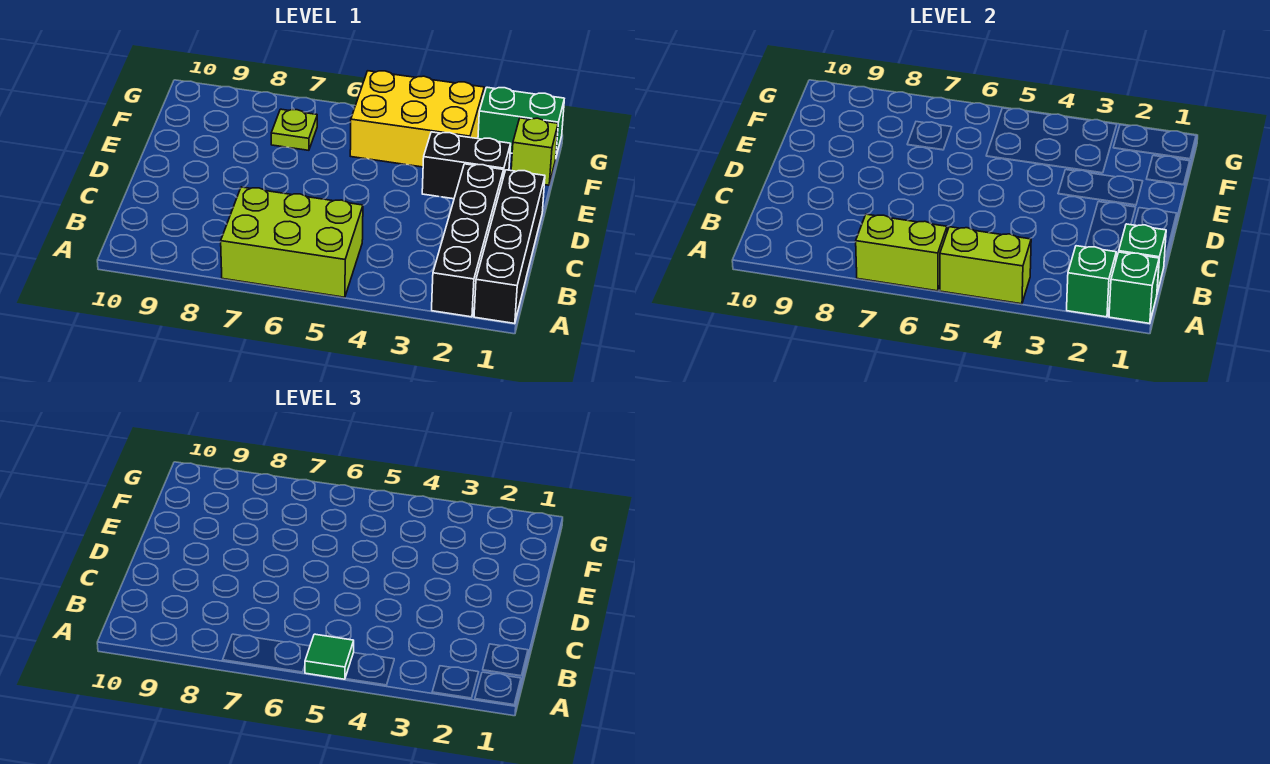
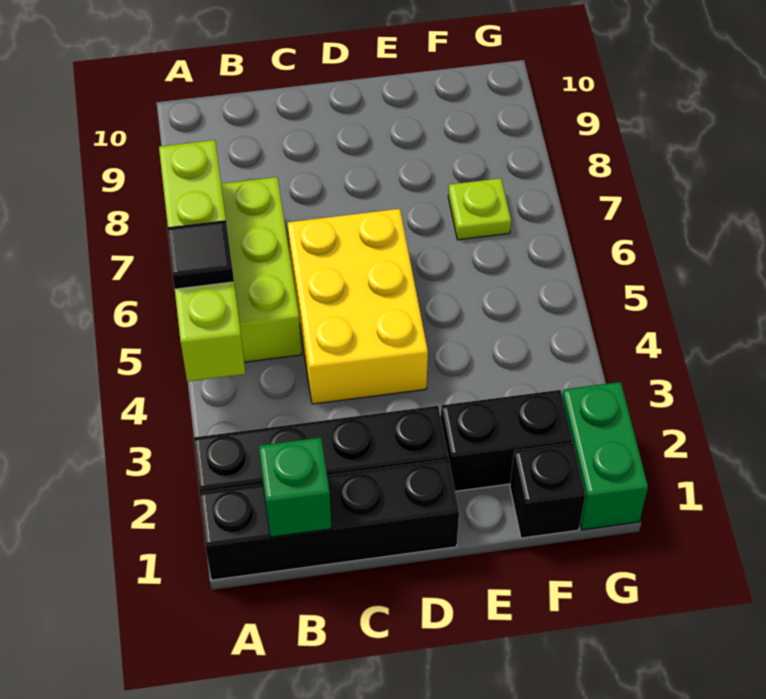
green 1x1 brick [1109,252,1159,324] -> none
green 1x1 brick [1067,246,1116,317] -> none
green 1x1 tile [305,634,354,679] -> black 1x1 tile [167,220,234,289]
black 1x2 brick [422,132,511,199] -> black 1x2 brick turned to [441,390,572,491]
lime 1x1 brick [511,118,558,185] -> black 1x1 brick [510,443,585,538]
yellow 2x3 brick [350,71,484,167] -> yellow 2x3 brick moved to [288,209,428,404]

